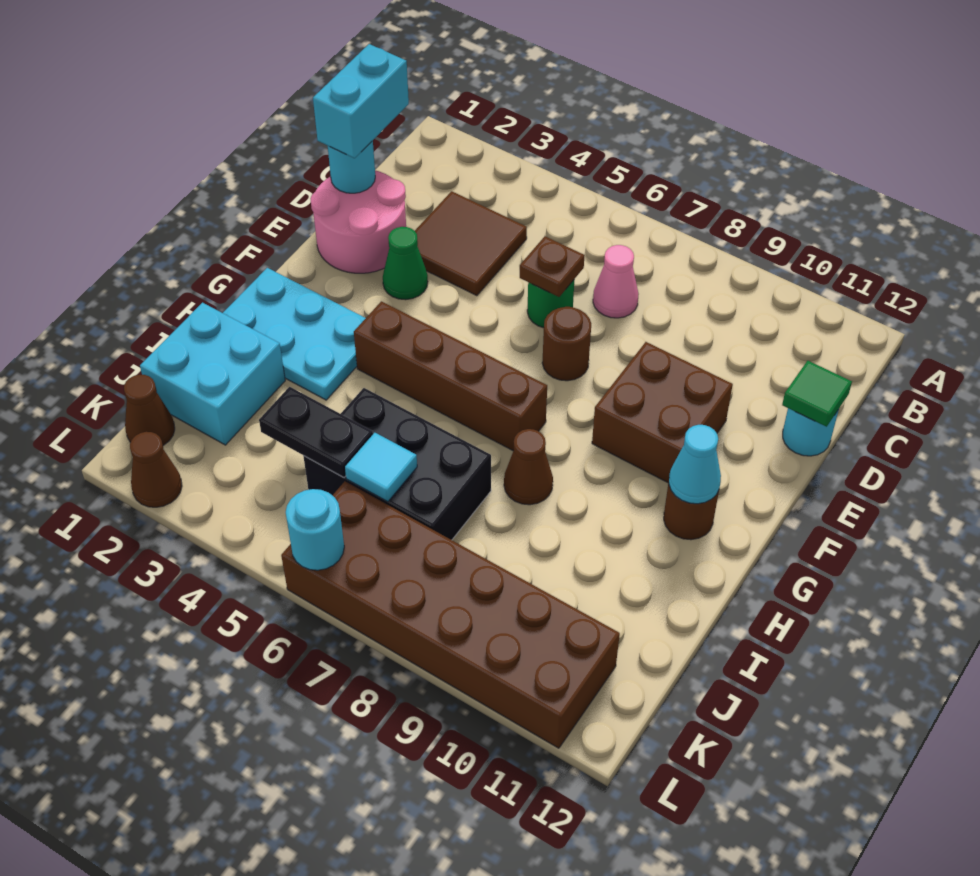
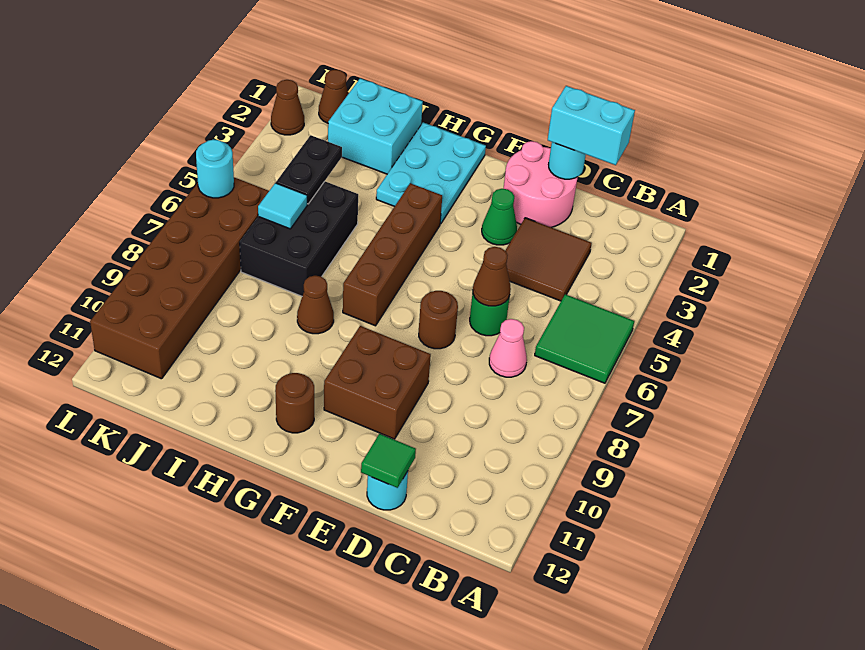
none -> green 2x2 tile [535,294,634,383]
brown 1x1 plate [520,236,585,297] -> brown 1x1 cone [473,247,511,306]
cyan 1x1 cone [669,425,721,504] -> none

